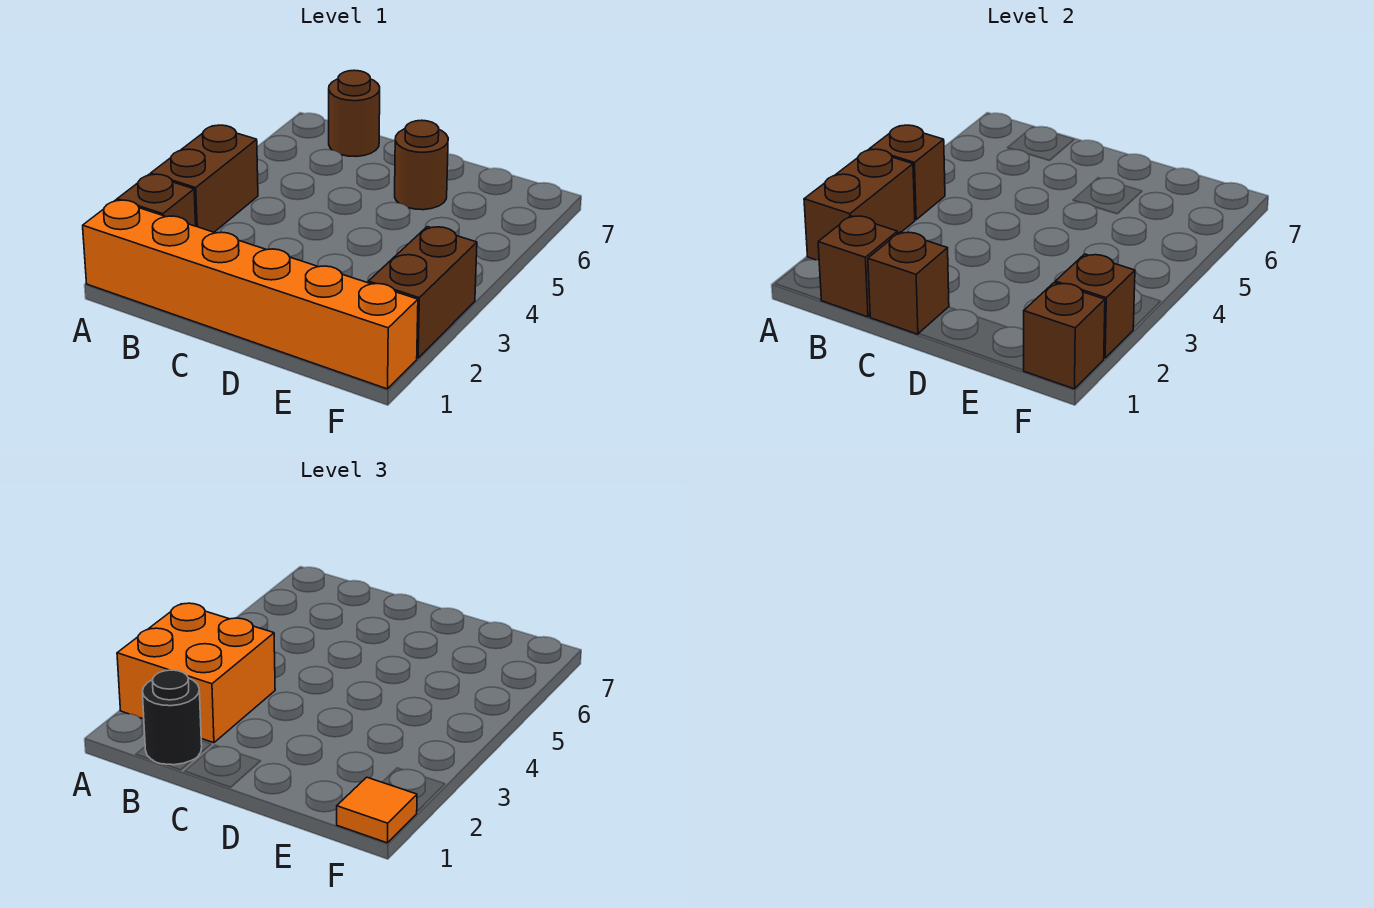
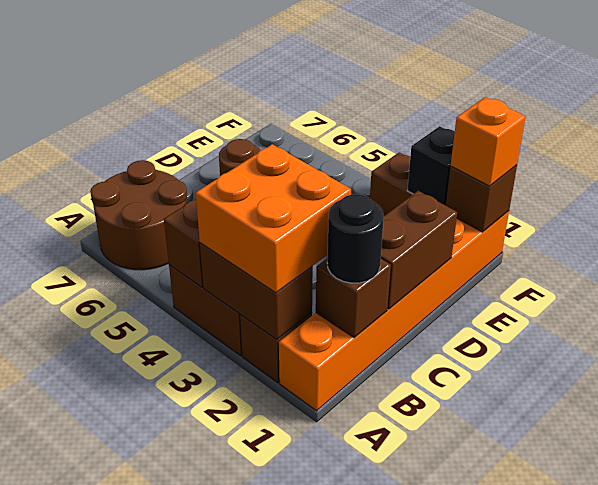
brown 1x1 round brick [329,70,380,157] -> brown 2x2 round brick [90,160,187,270]
brown 1x1 brick [868,232,949,334] -> brown 1x2 brick [381,191,457,309]
orange 1x1 tile [337,777,417,843] -> orange 1x1 brick [451,97,526,186]
brown 1x1 brick [1055,254,1135,358] -> black 1x1 brick [407,126,455,205]

